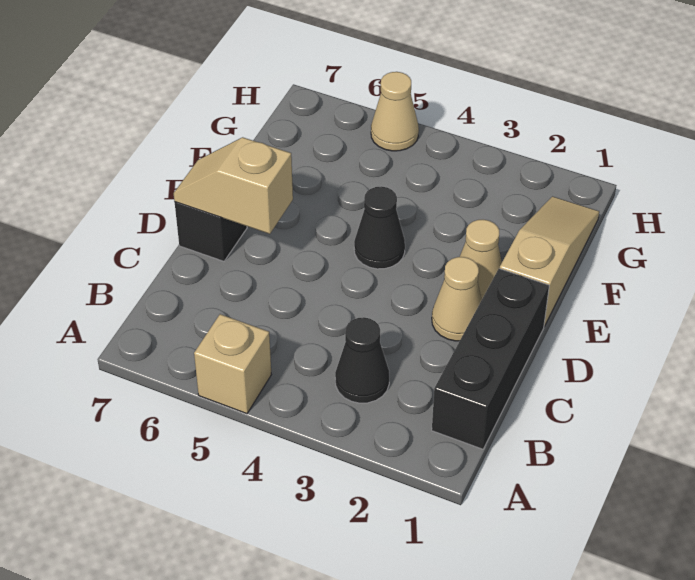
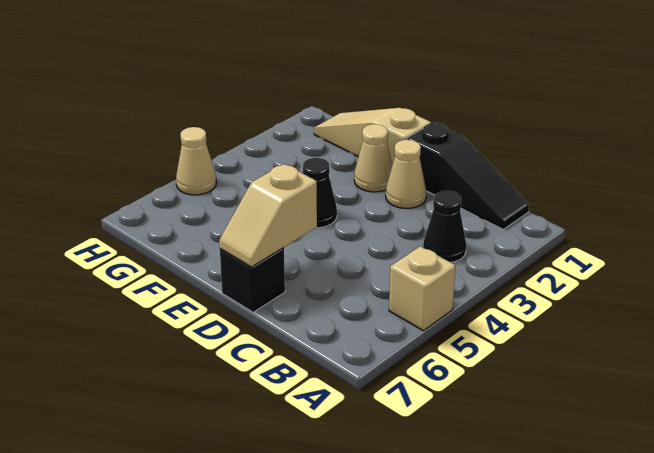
black 1x3 brick [432,269,549,449] -> black 1x3 slope [407,123,529,229]

